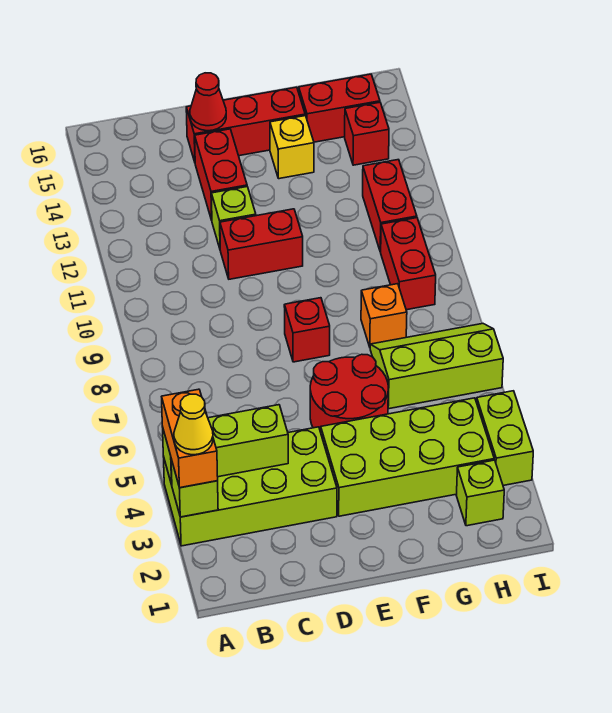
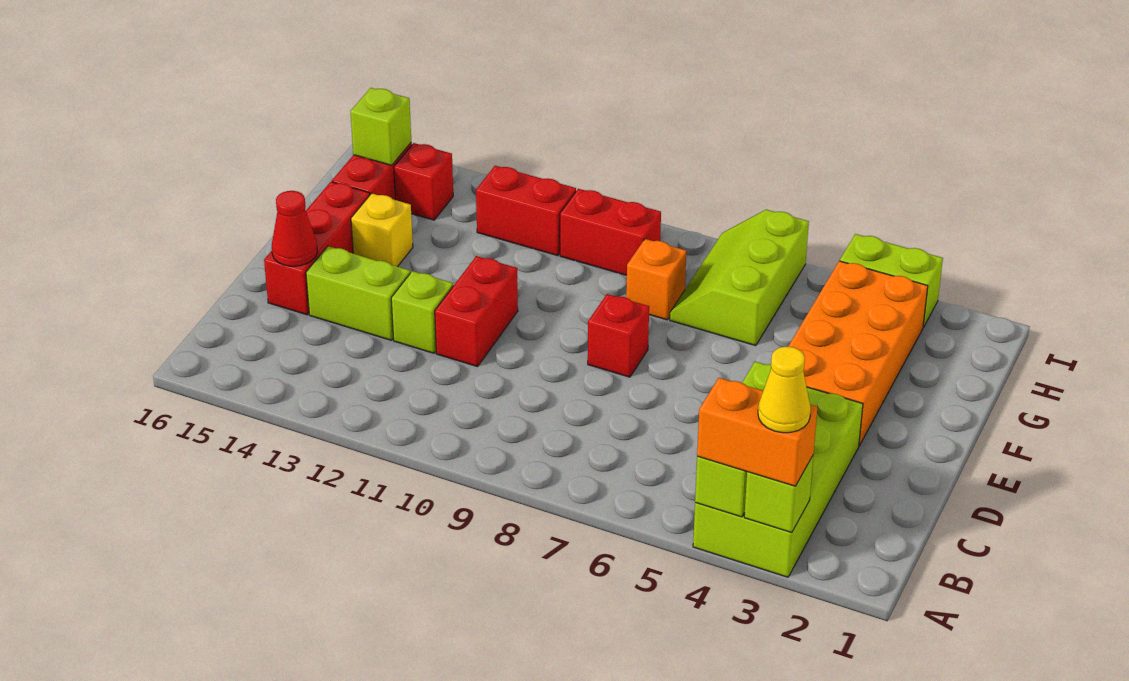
red 1x2 brick [195,129,247,220] -> lime 1x2 brick [306,246,410,340]
lime 2x4 brick [321,398,494,516] -> orange 2x4 brick [788,261,928,446]
red 2x2 round brick [310,354,388,432] -> none
lime 1x1 brick [457,460,504,526] -> lime 1x1 brick moved to [350,88,411,165]

